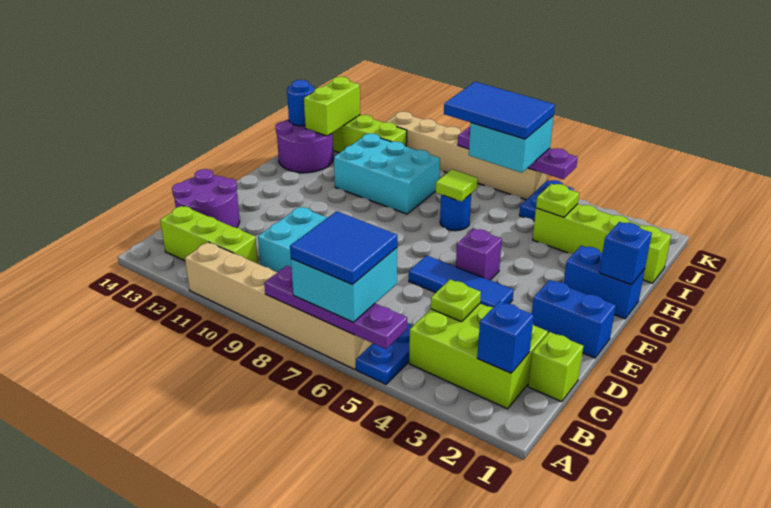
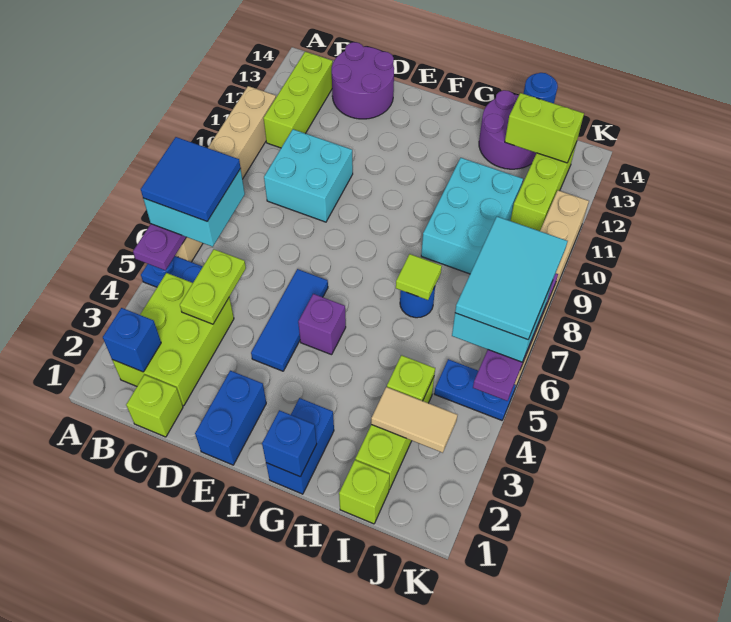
lime 1x1 plate [431,279,481,322] -> lime 1x2 plate [180,249,246,324]
none -> tan 1x2 tile [371,387,457,453]
blue 2x3 tile [444,82,555,139] -> cyan 2x3 tile [455,217,568,340]

